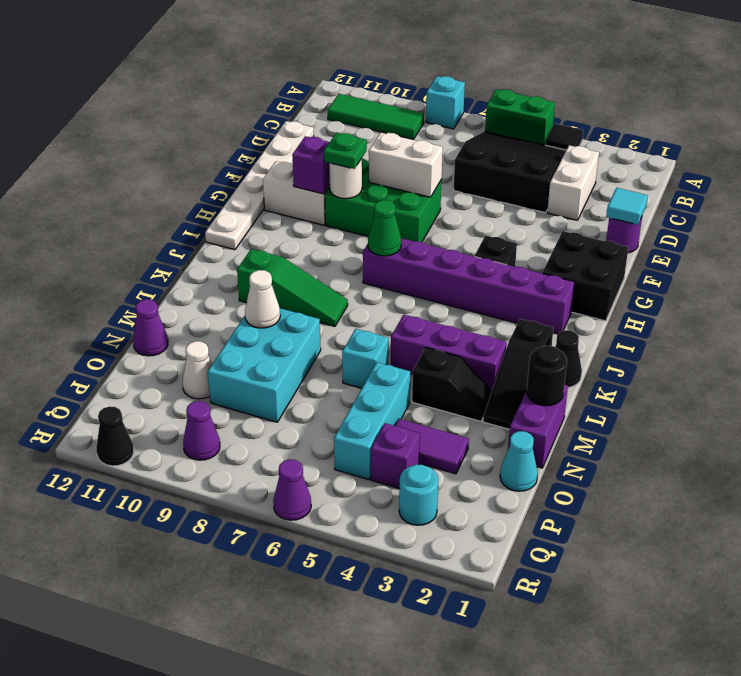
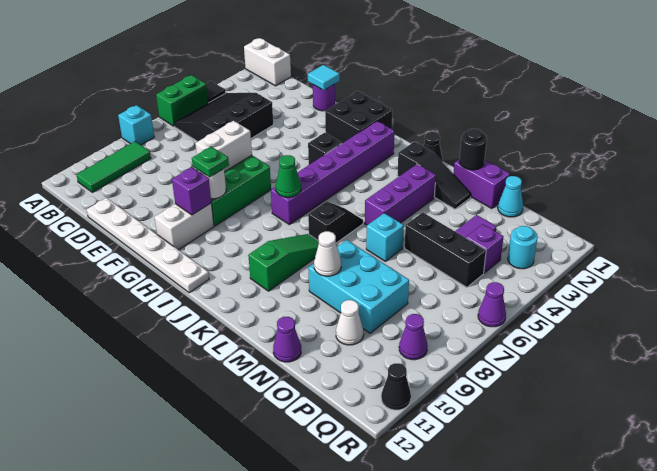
white 1x2 brick [547,145,599,220] -> white 1x2 brick moved to [244,38,291,86]
black 1x2 slope [412,347,492,421] -> black 1x2 slope moved to [308,201,363,243]
cyan 1x3 brick [334,362,410,480] -> black 1x3 brick [405,212,486,287]

